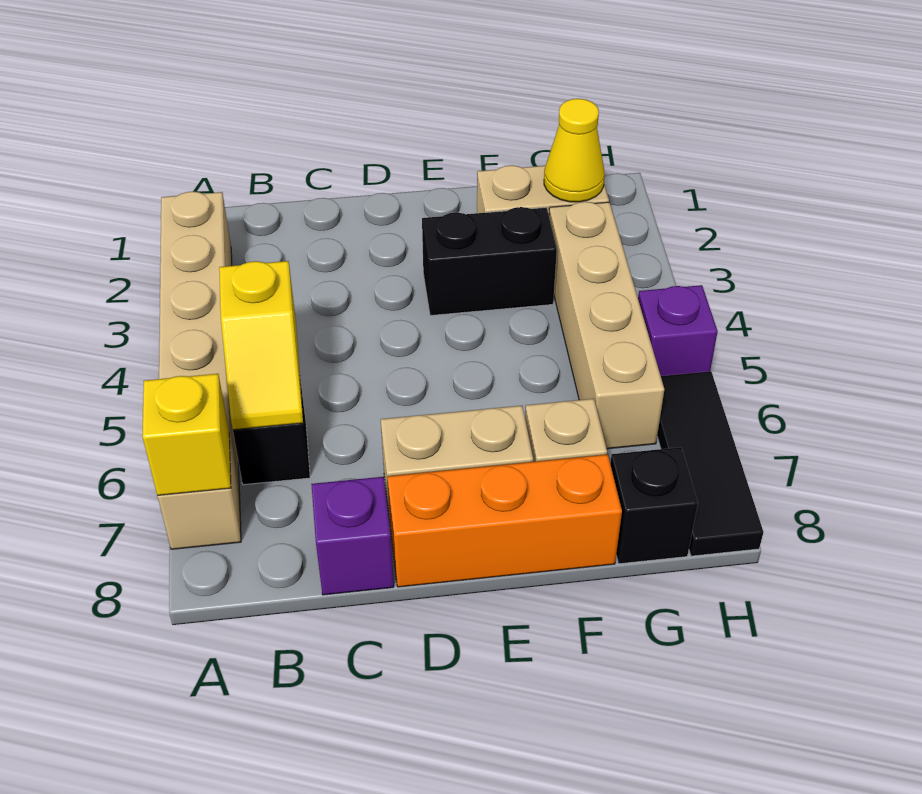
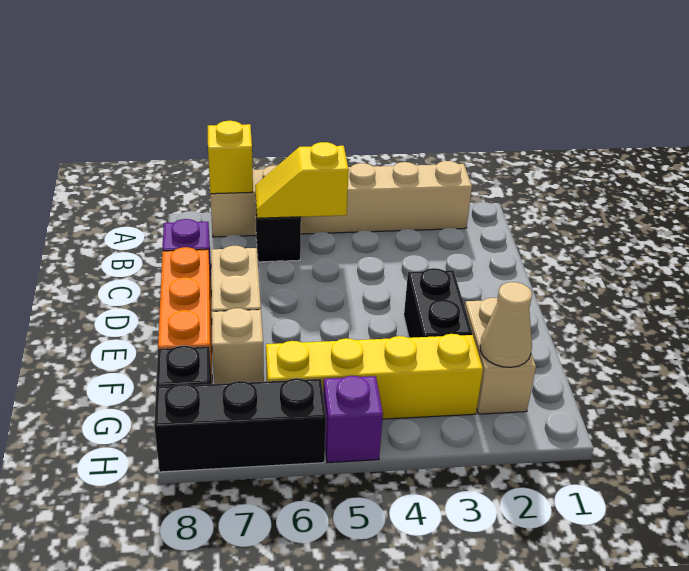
yellow 1x1 cone [544,99,605,202] -> tan 1x1 cone [480,282,532,367]
tan 1x4 brick [549,202,664,449] -> yellow 1x4 brick [266,334,483,419]
black 1x3 tile [657,371,764,556] -> black 1x3 brick [154,378,326,472]

